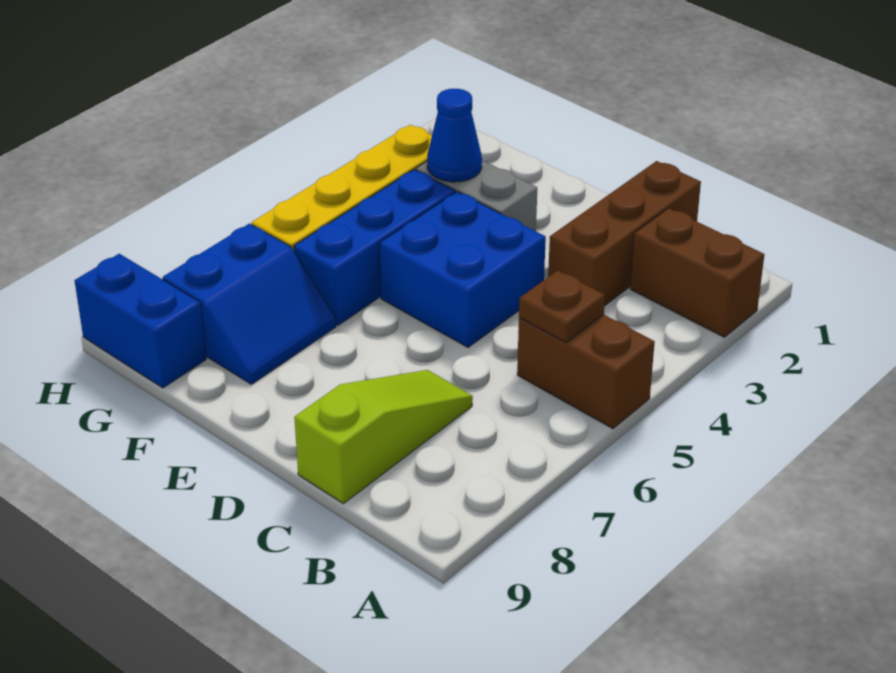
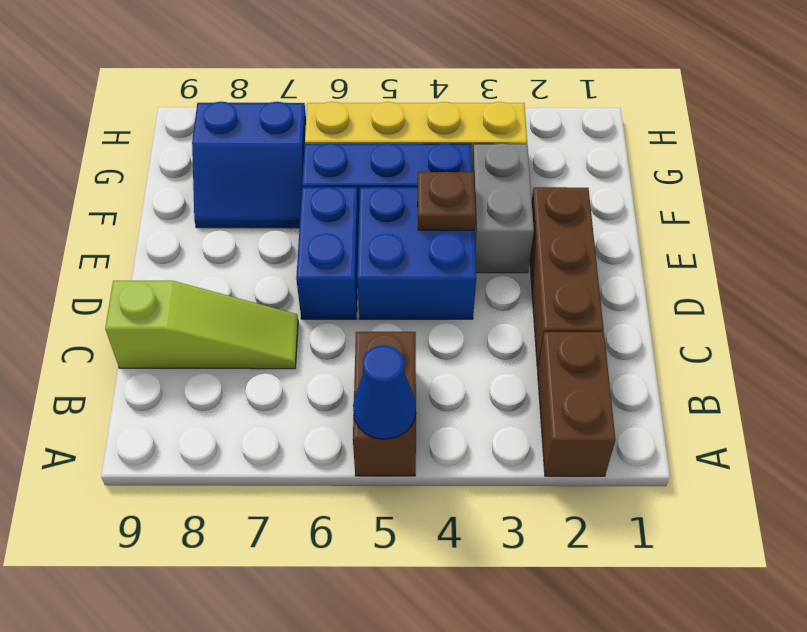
brown 1x1 plate [519,270,605,342] -> brown 1x1 plate moved to [418,172,476,230]
brown 1x3 brick [548,161,701,306] -> brown 1x3 brick turned to [530,187,604,369]
blue 1x1 cone [427,89,482,182] -> blue 1x1 cone moved to [353,345,416,439]
blue 1x2 brick [74,254,206,388] -> blue 1x2 brick moved to [296,187,359,319]

